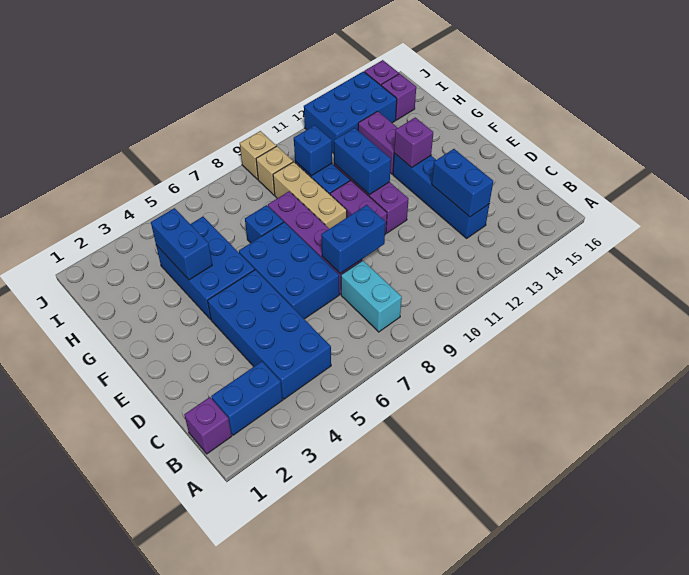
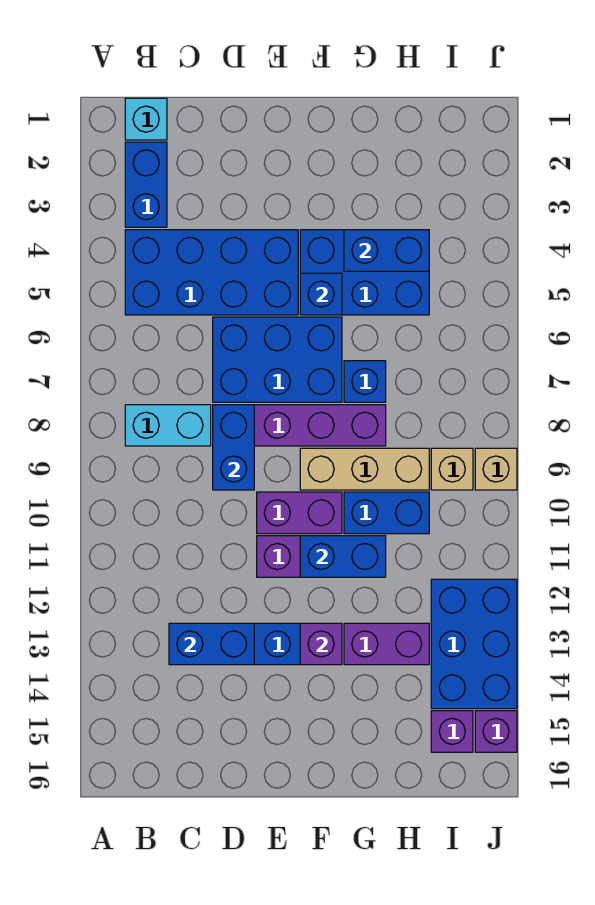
purple 1x1 brick [184,397,232,454] -> cyan 1x1 brick [125,98,167,140]
blue 1x1 brick [294,125,332,176] -> blue 1x1 brick moved to [300,273,342,315]

